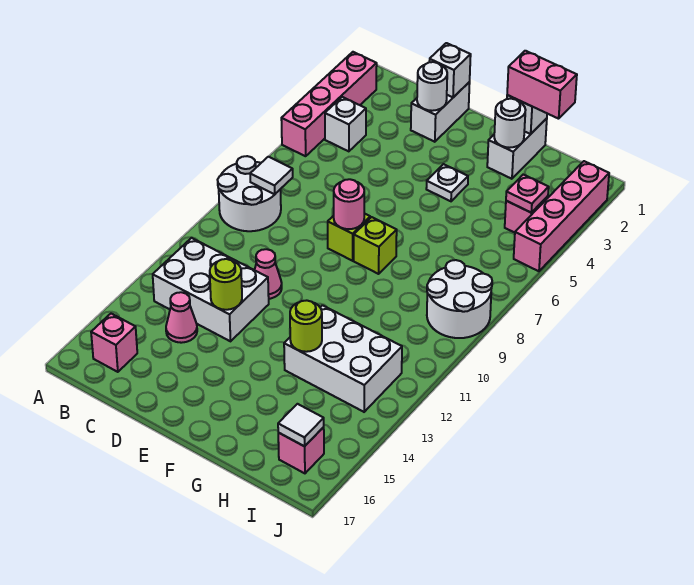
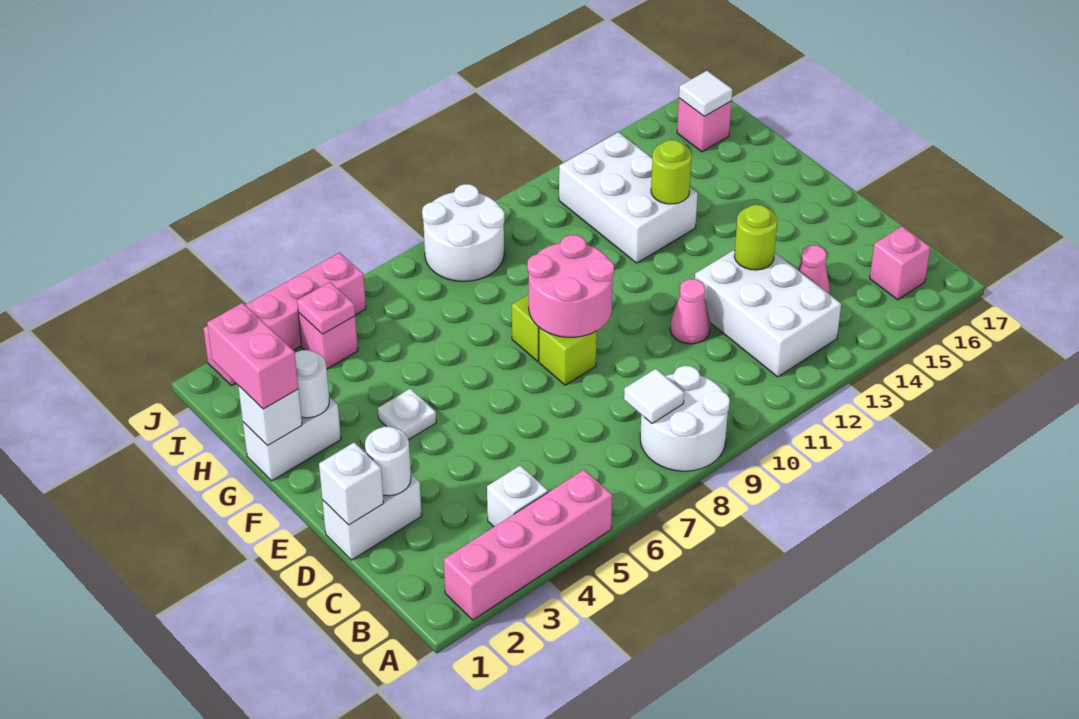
pink 1x1 round brick [334,179,364,229] -> pink 2x2 round brick [527,235,614,337]

